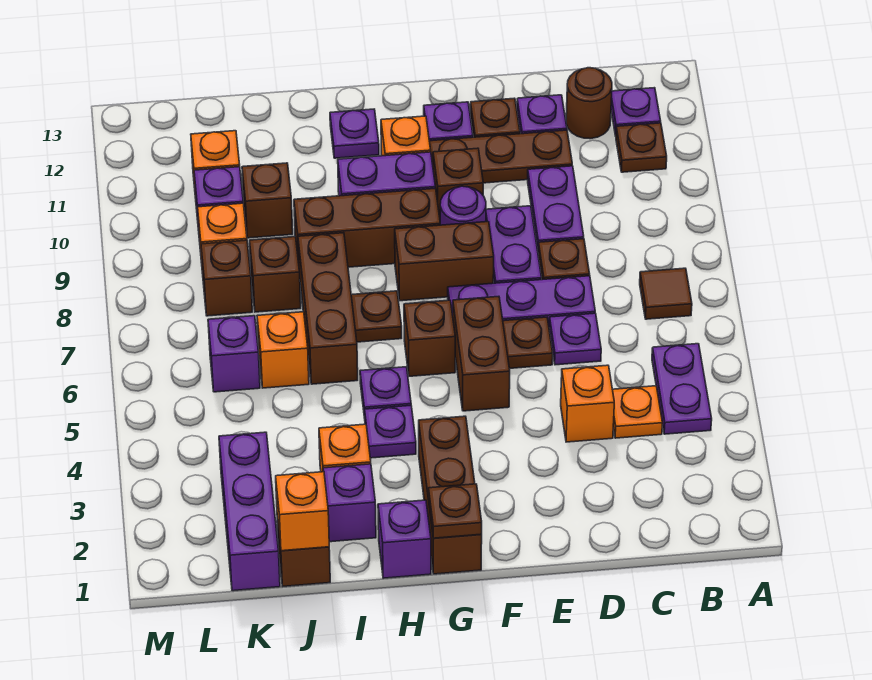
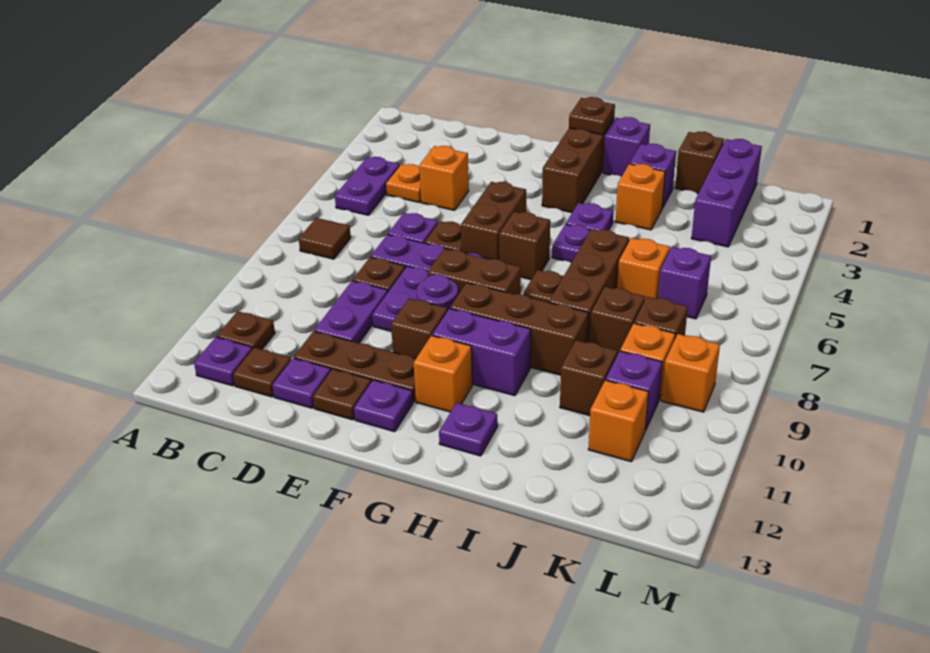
brown 1x1 round brick [566,68,612,139] -> brown 1x1 plate [233,348,291,397]
orange 1x1 brick [276,471,329,551] -> orange 1x1 brick moved to [661,334,720,412]

